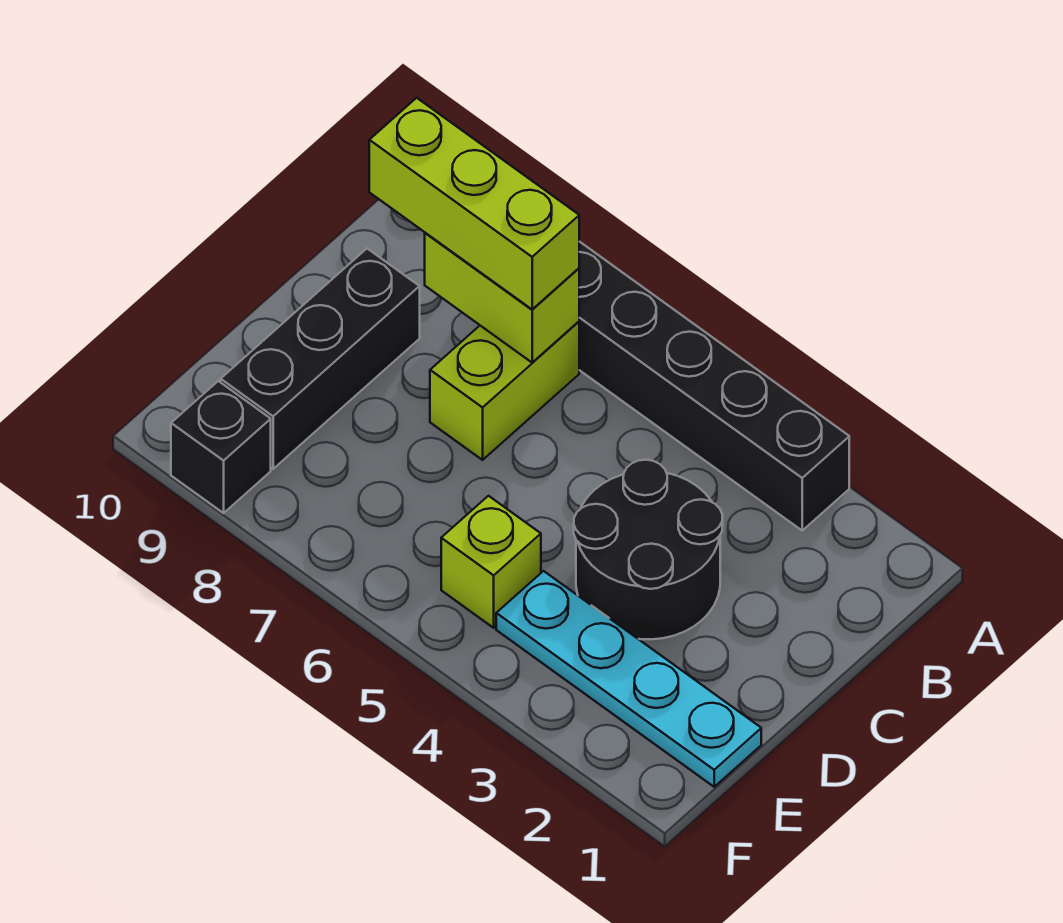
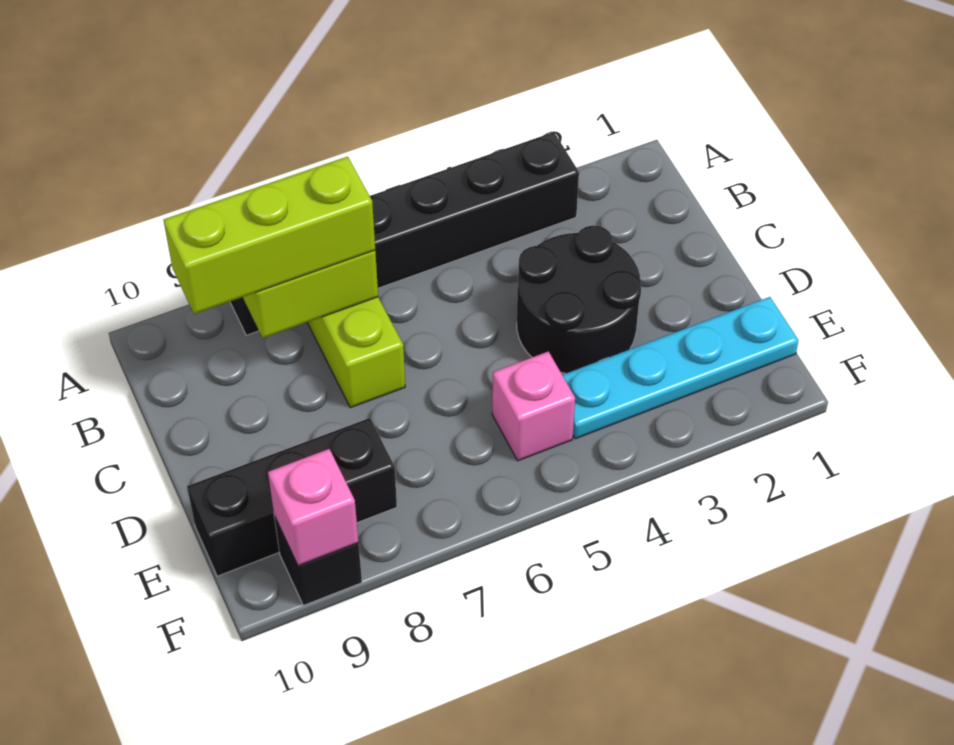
black 1x3 brick [221,249,420,469] -> black 1x3 brick turned to [187,418,397,576]
lime 1x1 brick [441,496,541,628] -> pink 1x1 brick [492,351,575,461]
none -> pink 1x1 brick [268,449,359,566]

